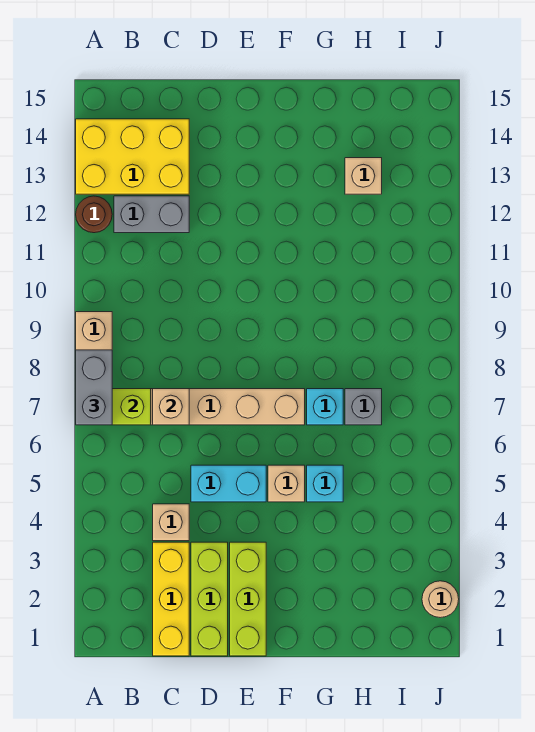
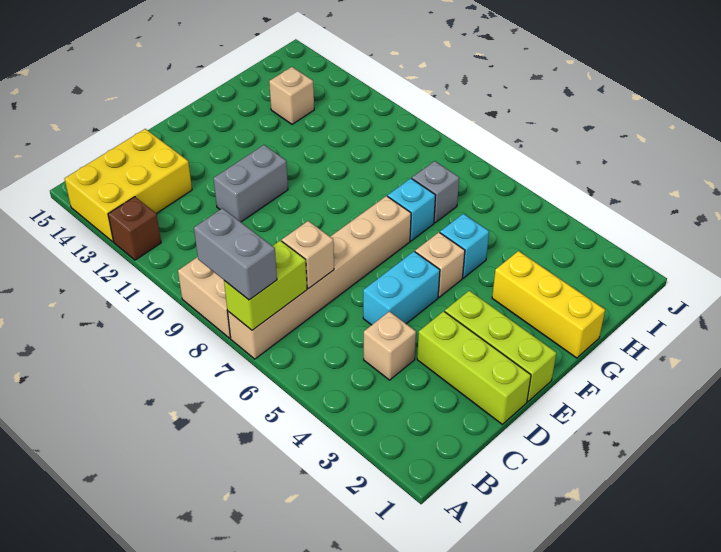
brown 1x1 round brick [76,196,112,233] -> brown 1x1 brick [108,197,161,260]
grey 1x2 brick [114,196,189,233] -> grey 1x2 brick moved to [214,145,288,222]
yellow 1x3 brick [153,542,189,656] -> yellow 1x3 brick moved to [492,251,605,358]
tan 1x1 round brick [422,581,459,618] -> none

